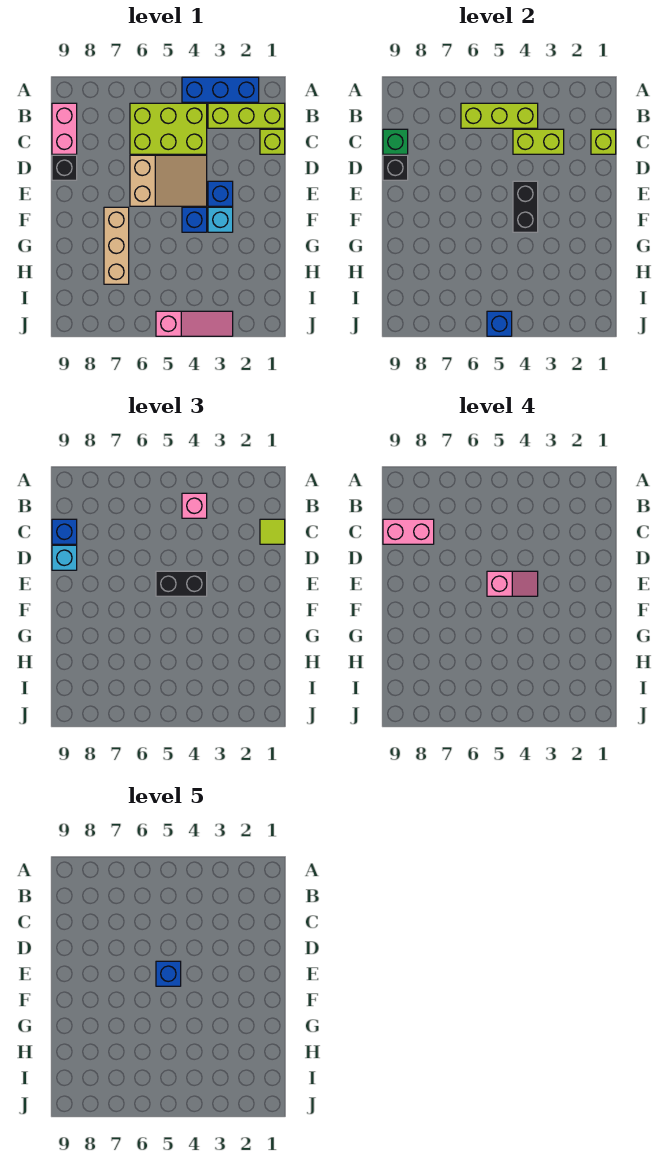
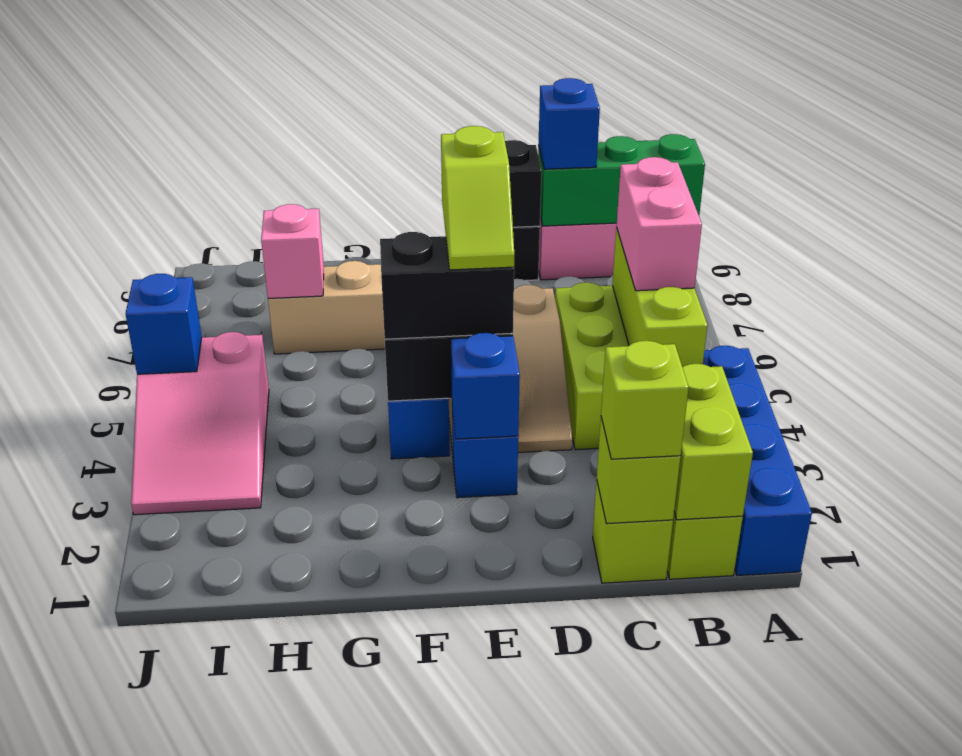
blue 1x3 brick [182,77,259,102] -> blue 1x4 brick [703,346,812,575]
pink 1x1 brick [182,493,207,518] -> pink 1x1 brick moved to [261,204,324,298]
lime 1x1 tile [260,519,285,544] -> lime 1x1 brick [601,341,689,459]
lime 1x2 brick [513,129,564,154] -> lime 1x2 brick moved to [674,364,753,520]
pink 1x2 brick [383,519,434,544] -> pink 1x2 brick moved to [617,157,702,291]
green 1x1 brick [383,129,408,154] -> green 1x3 brick [538,134,705,226]
cyan 1x1 brick [52,545,77,570] -> none
black 1x2 brick [156,571,207,596] -> black 1x2 brick turned to [380,232,514,339]
pink 1x2 slope [487,571,538,596] -> lime 1x2 slope [441,126,514,270]
blue 1x1 brick [156,961,181,986] -> blue 1x1 brick moved to [451,333,520,439]
cyan 1x1 brick [208,207,233,232] -> none
pink 1x3 slope [156,311,233,336] -> pink 2x3 slope [131,332,269,515]

